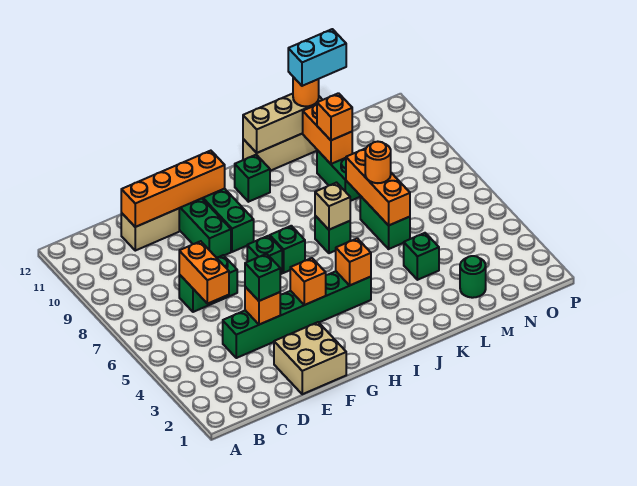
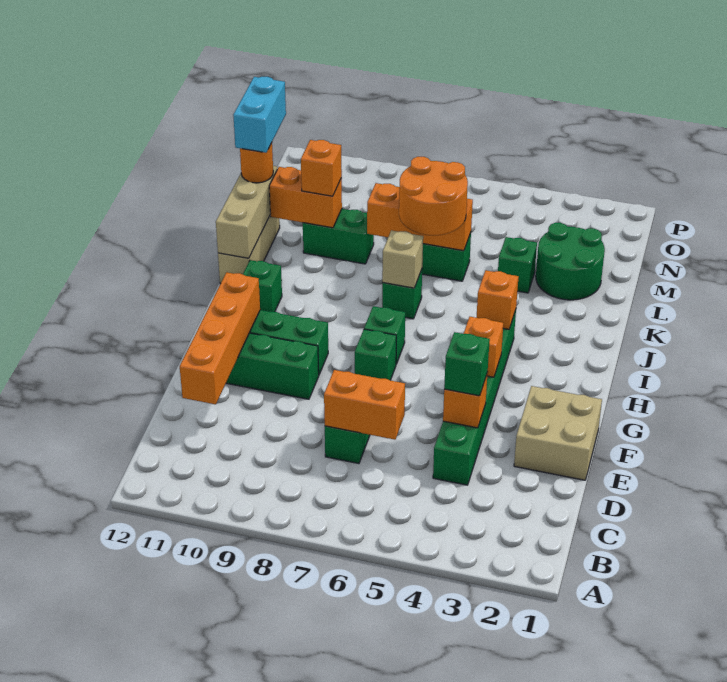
tan 1x2 brick [121,208,179,251] -> none
orange 1x1 round brick [365,142,391,183] -> orange 2x2 round brick [399,157,468,235]
green 1x1 round brick [460,256,486,298] -> green 2x2 round brick [536,223,605,300]

